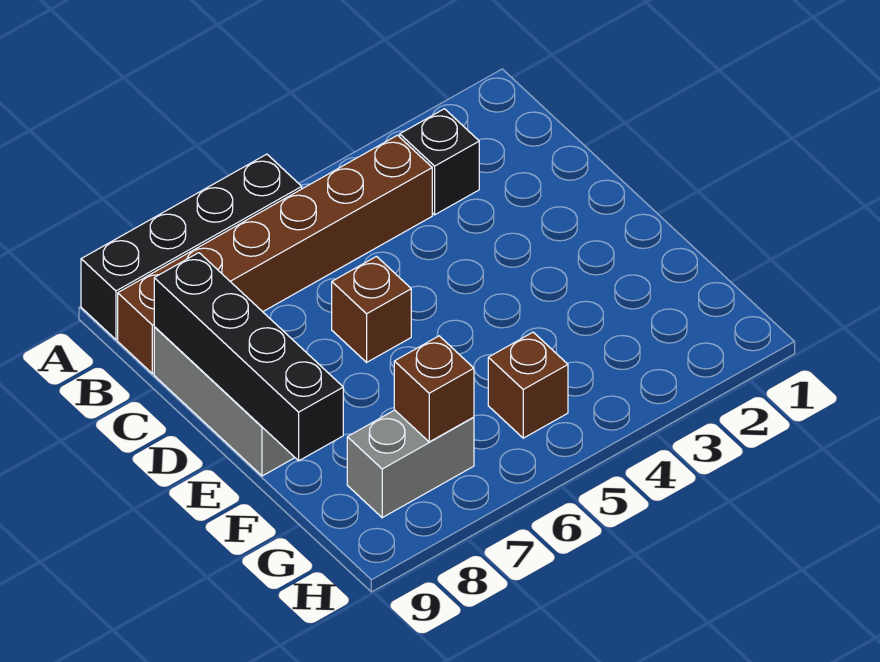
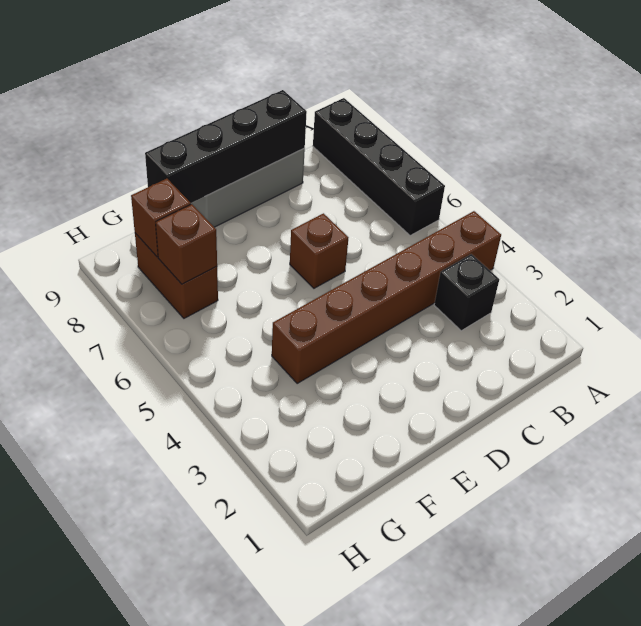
brown 1x6 brick [118,135,432,374] -> brown 1x6 brick turned to [272,211,501,384]
brown 1x1 brick [488,332,568,438] -> brown 1x1 brick moved to [131,179,191,257]
grey 1x2 brick [347,410,474,518] -> brown 1x2 brick [135,233,218,318]

